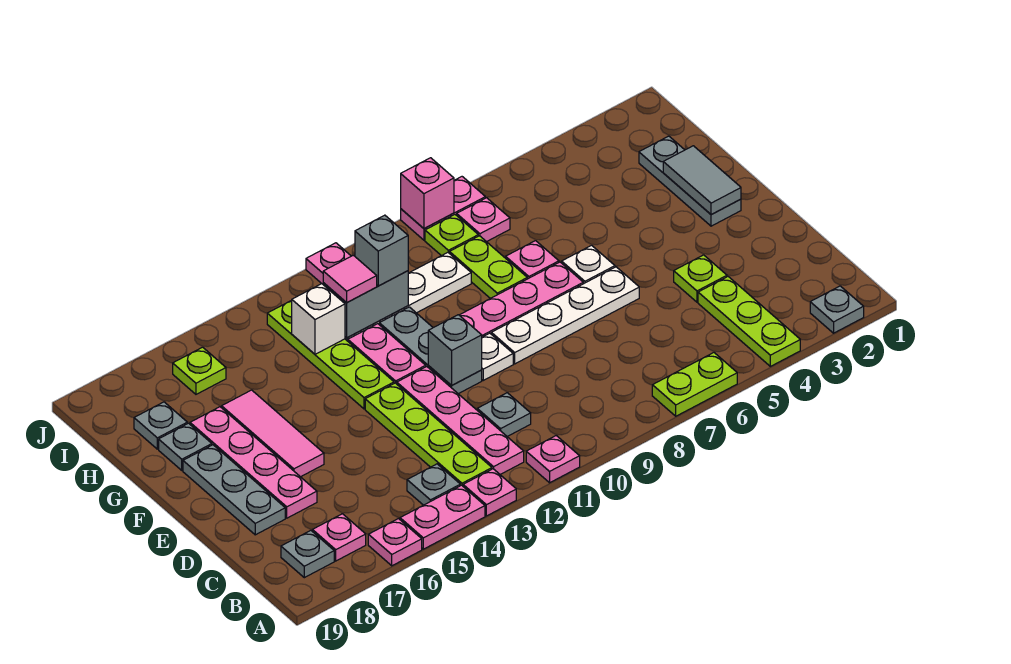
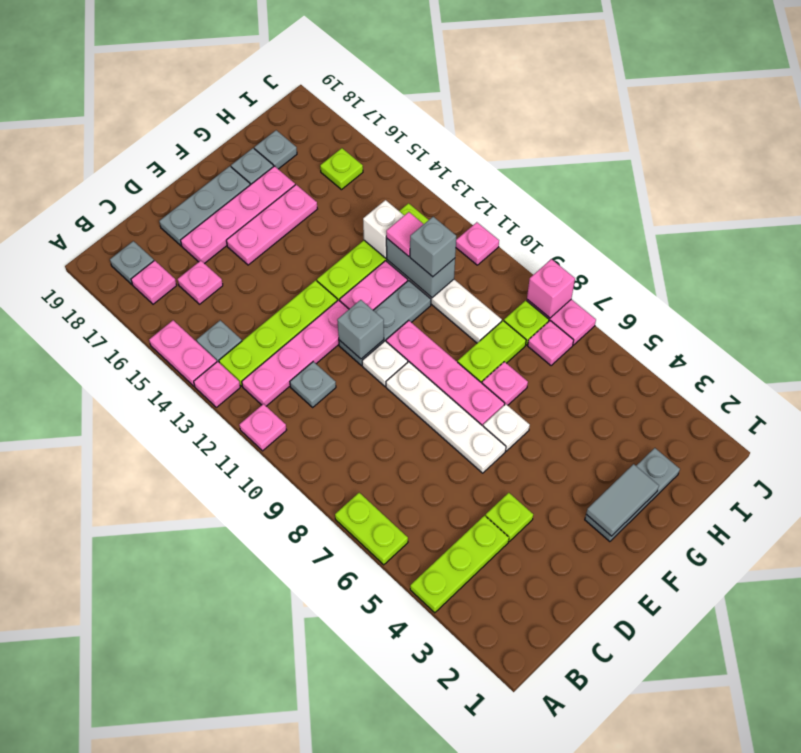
grey 1x1 plate [810,286,864,333] -> none
pink 1x1 plate [368,519,422,566] -> pink 1x1 plate moved to [178,261,223,304]
pink 1x3 tile [222,390,324,477] -> pink 1x3 plate [226,185,317,265]

